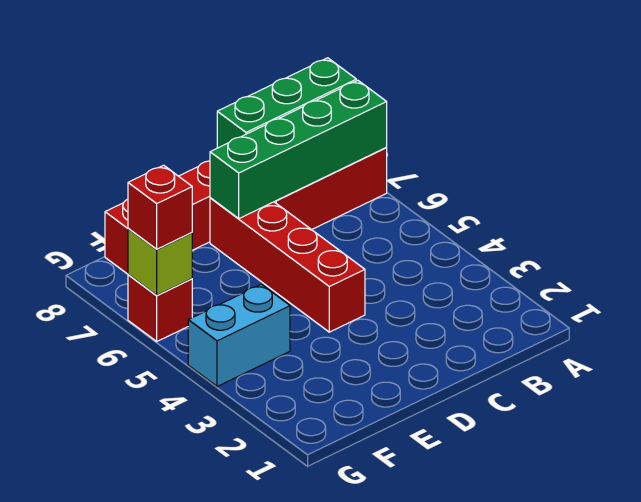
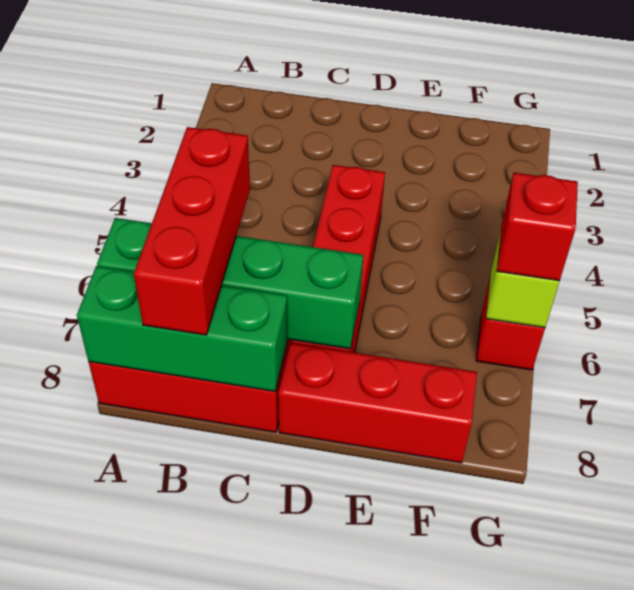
none -> red 1x3 brick [134,127,250,335]
cyan 1x2 brick [188,284,290,386] -> none

